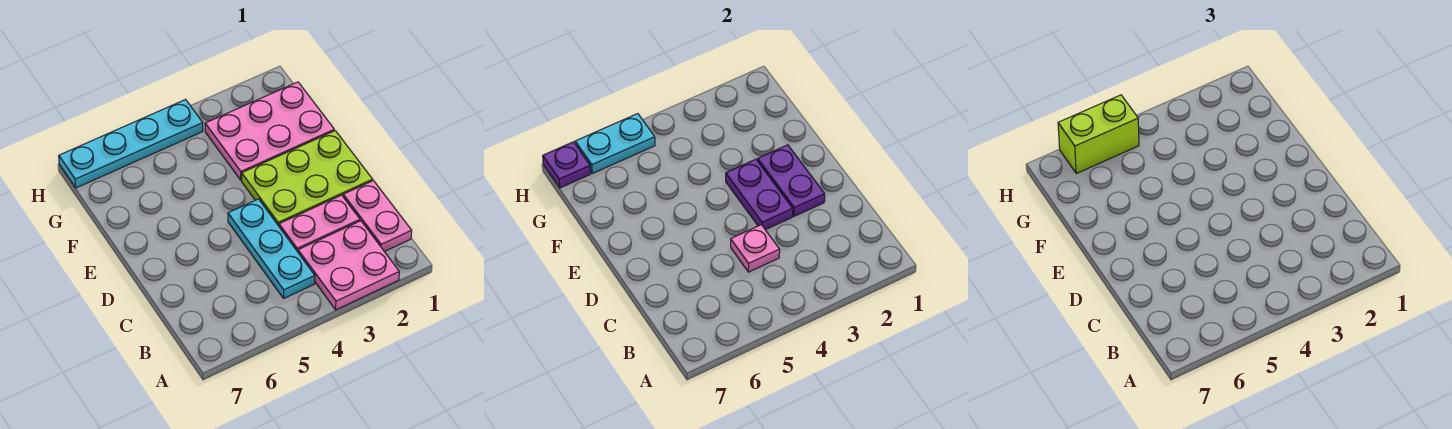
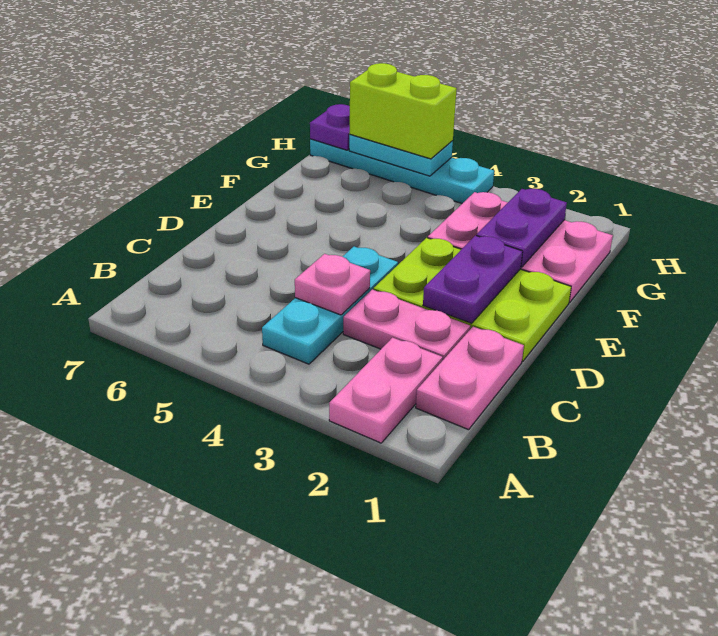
pink 2x2 plate [298,221,399,310] -> pink 1x2 plate [329,338,443,443]
purple 1x2 plate [726,159,793,230] -> purple 1x2 plate moved to [476,189,567,267]

